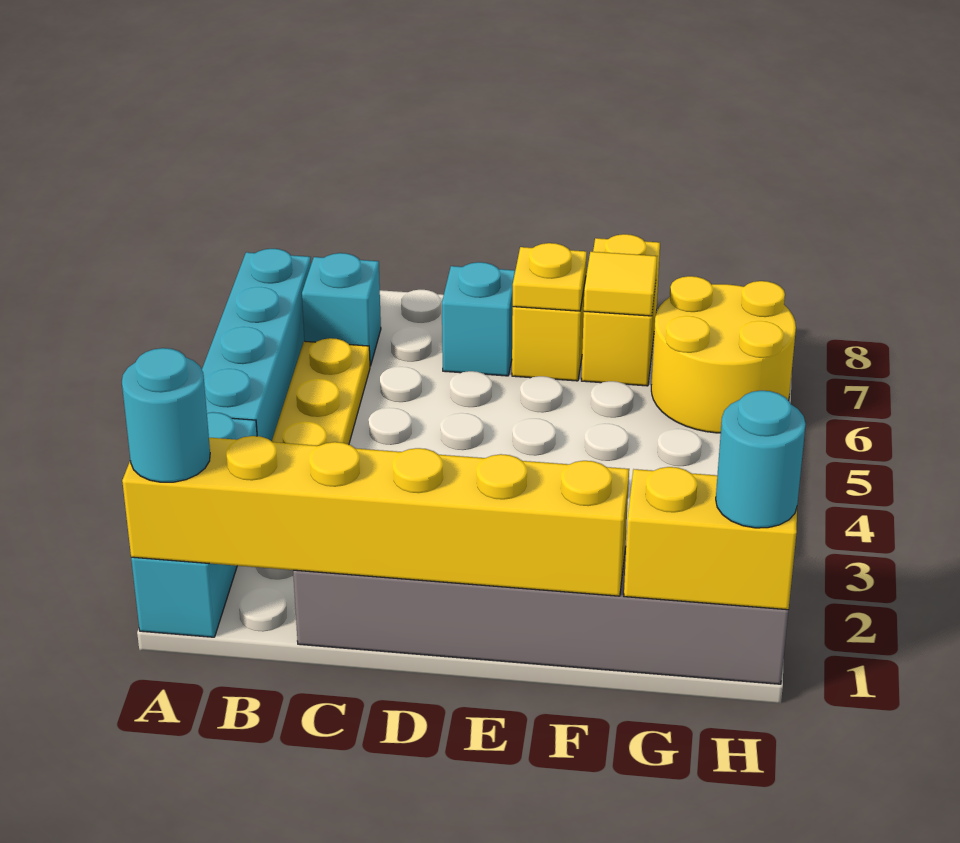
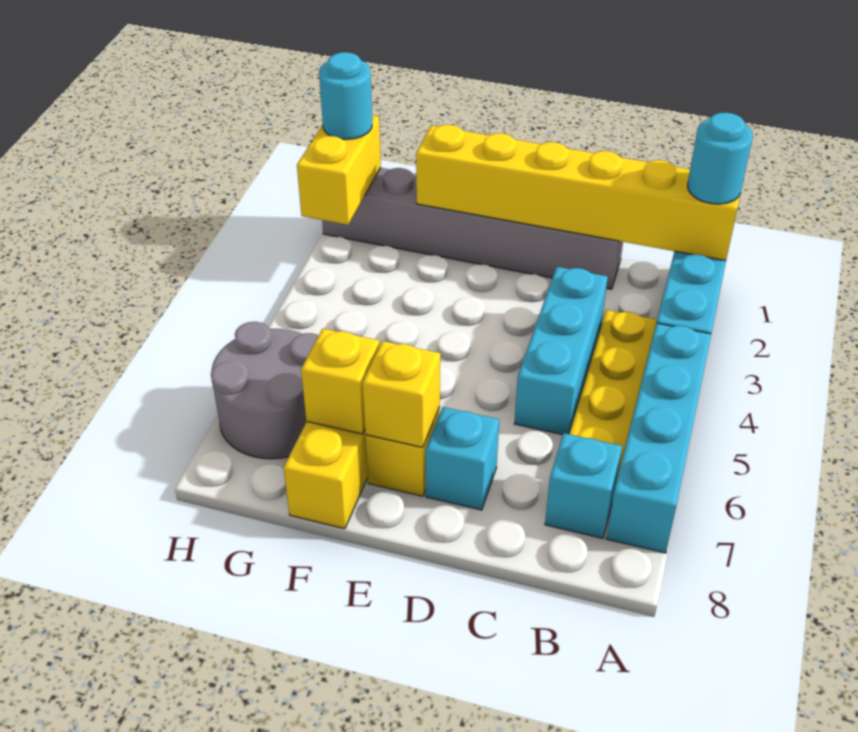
none -> cyan 1x3 brick [514,267,608,435]
yellow 1x1 plate [513,243,587,311] -> yellow 1x1 brick [363,341,440,447]
yellow 1x1 tile [584,252,657,316] -> yellow 1x1 brick [301,329,380,434]
yellow 1x2 brick [624,467,797,610] -> yellow 1x2 brick turned to [297,116,381,225]
yellow 2x2 round brick [651,276,796,433] -> grey 2x2 round brick [211,322,319,459]

